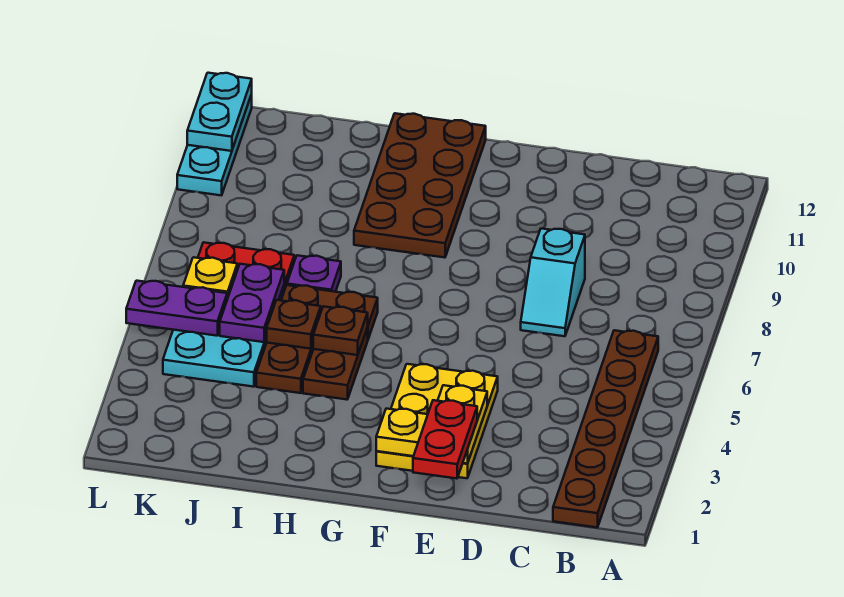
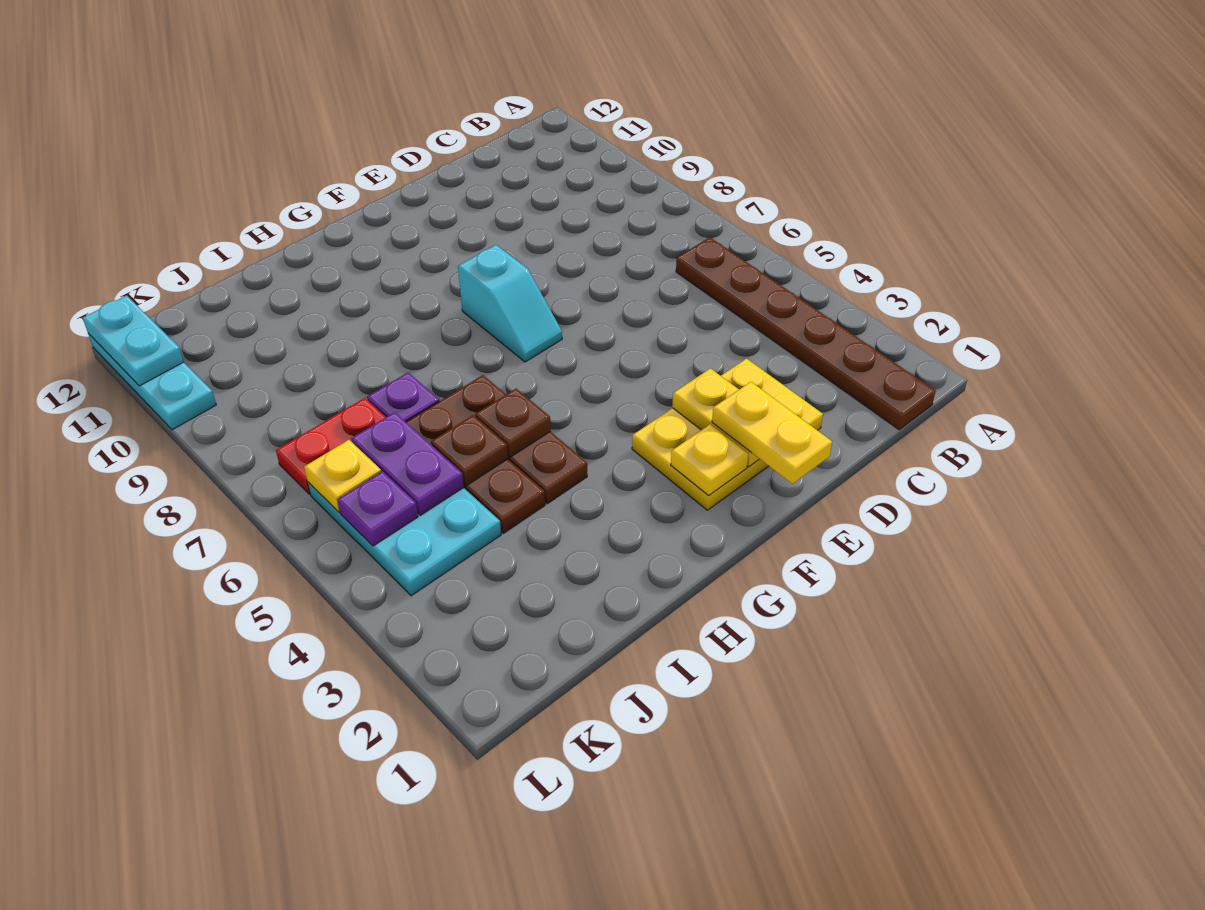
cyan 1x2 slope [521,229,585,336] -> cyan 1x2 slope moved to [458,245,562,362]
red 1x2 plate [413,400,477,478] -> yellow 1x2 plate [712,382,832,484]
yellow 2x3 plate [376,364,498,478] -> yellow 2x3 plate turned to [632,359,823,510]
brown 2x4 plate [354,113,486,258] -> none
purple 1x2 plate [126,281,227,336] -> purple 1x1 plate [337,471,418,546]

